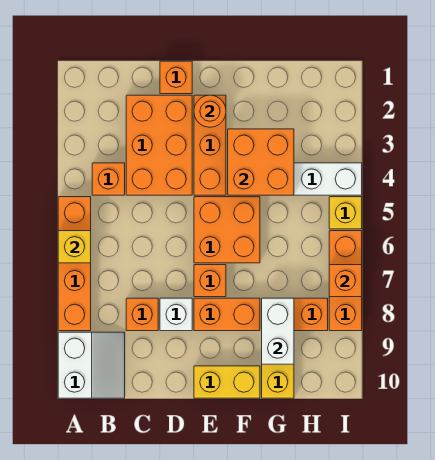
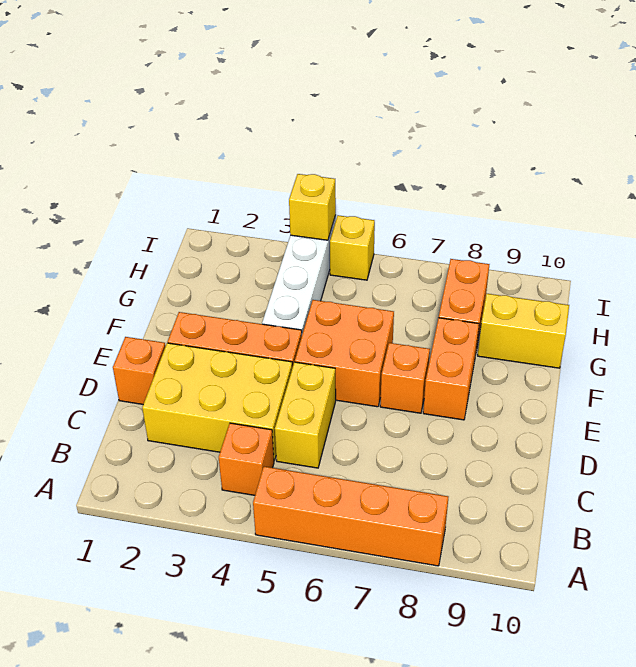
yellow 1x1 brick [58,231,91,263] -> yellow 1x1 brick moved to [289,174,336,240]
white 2x2 slope [58,332,125,398] -> none
orange 2x3 brick [126,95,192,195] -> yellow 2x3 brick [142,343,292,461]
orange 1x1 brick [126,298,158,331] -> none
white 1x1 brick [160,298,192,331] -> none
orange 1x1 round brick [194,95,226,127] -> none
yellow 1x2 brick [194,366,260,398] -> yellow 1x2 brick moved to [275,362,336,468]
orange 2x2 brick [228,129,294,195] -> none
white 1x2 brick [262,298,294,364] -> none
orange 1x3 brick [329,231,362,331] -> none
orange 1x1 brick [329,265,362,297] -> none

